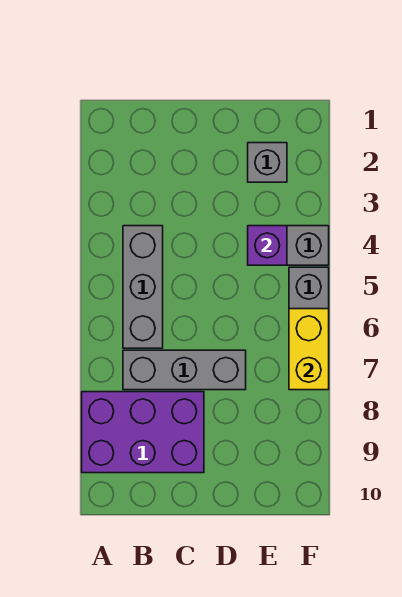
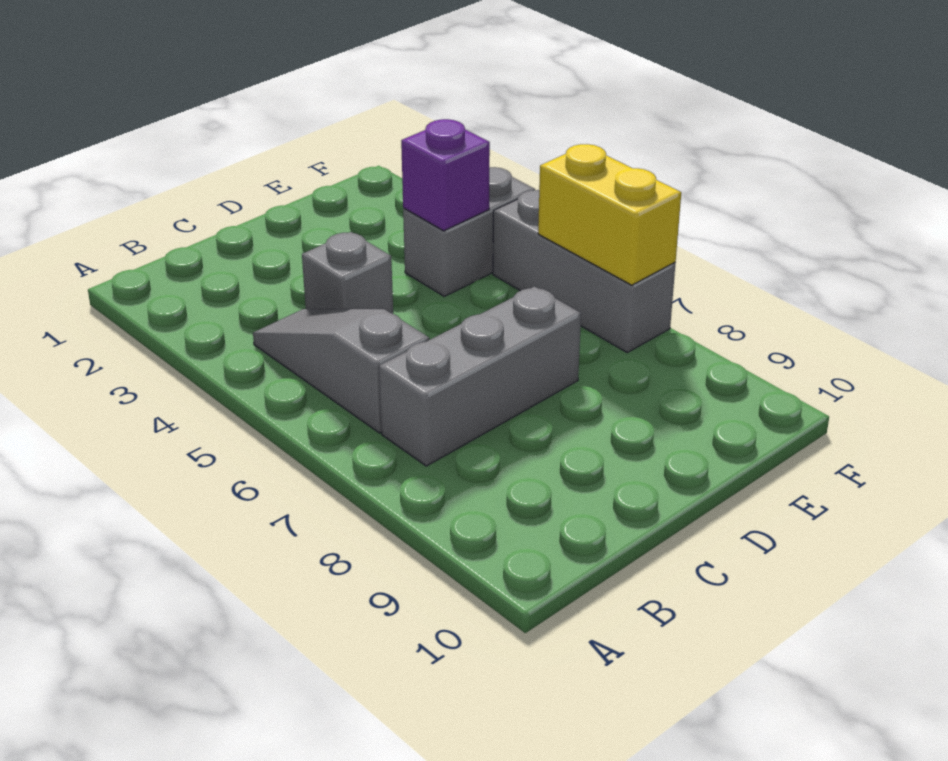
purple 2x3 brick [82,392,204,473] -> none
grey 1x3 brick [123,226,163,348] -> grey 1x3 slope [253,309,429,433]
grey 1x1 brick [248,143,287,182] -> grey 1x1 brick moved to [302,232,393,314]

